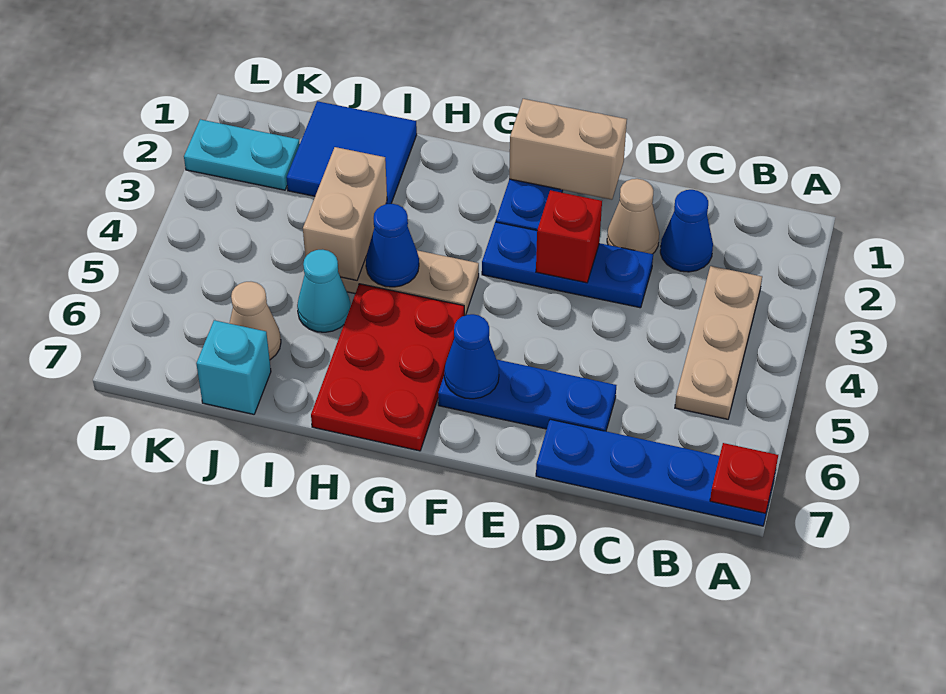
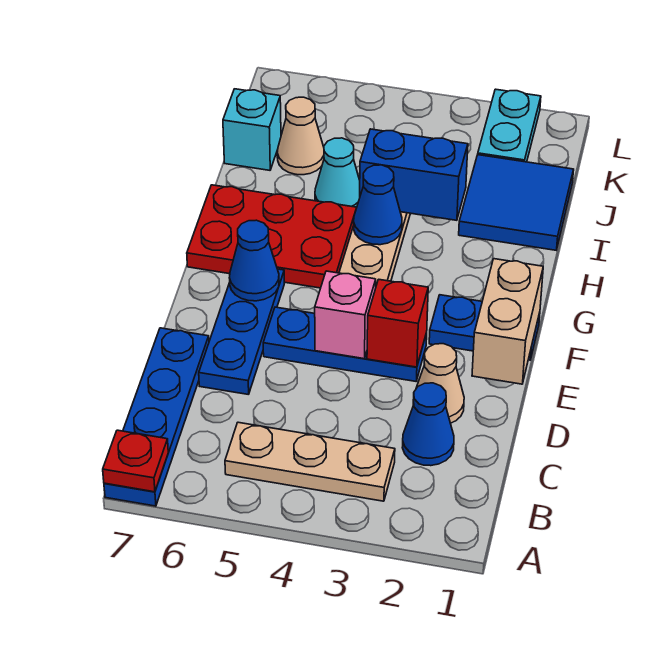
blue 1x3 plate [482,222,653,308] -> blue 1x3 plate turned to [263,307,427,381]
none -> pink 1x1 brick [315,271,376,359]
tan 1x2 brick [303,147,387,280] -> blue 1x2 brick [360,129,468,220]

